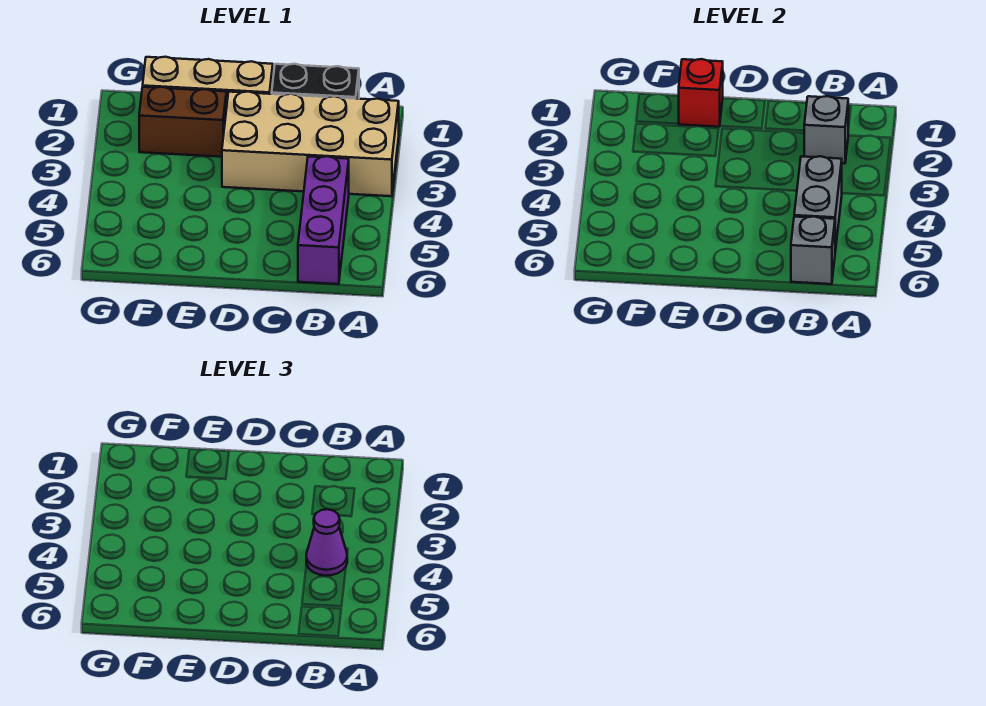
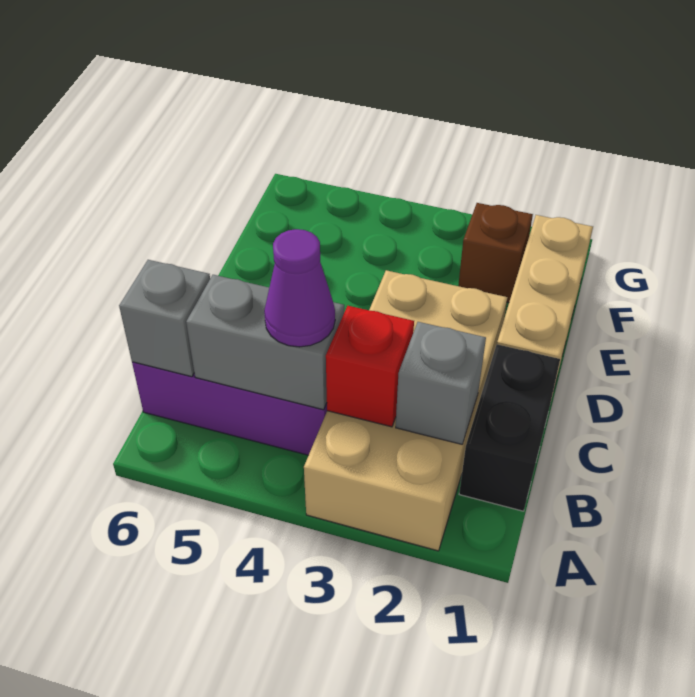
red 1x1 brick [679,59,723,127] -> red 1x1 brick moved to [326,306,414,427]
brown 1x2 brick [139,87,226,157] -> brown 1x1 brick [458,203,533,303]

